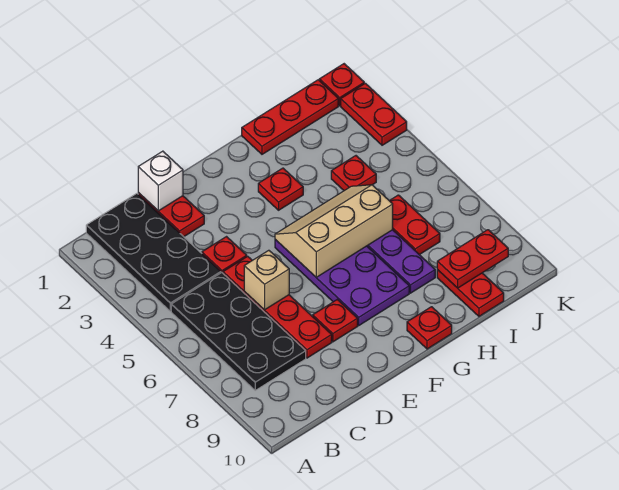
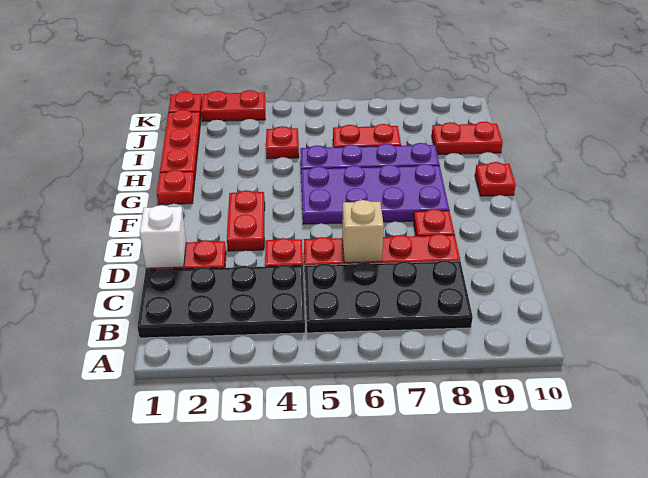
tan 2x3 slope [275,185,393,277] -> none
red 1x1 plate [258,168,303,210] -> red 1x1 plate moved to [157,170,195,205]
red 1x2 plate [437,230,508,288] -> red 1x2 plate moved to [227,190,265,251]

